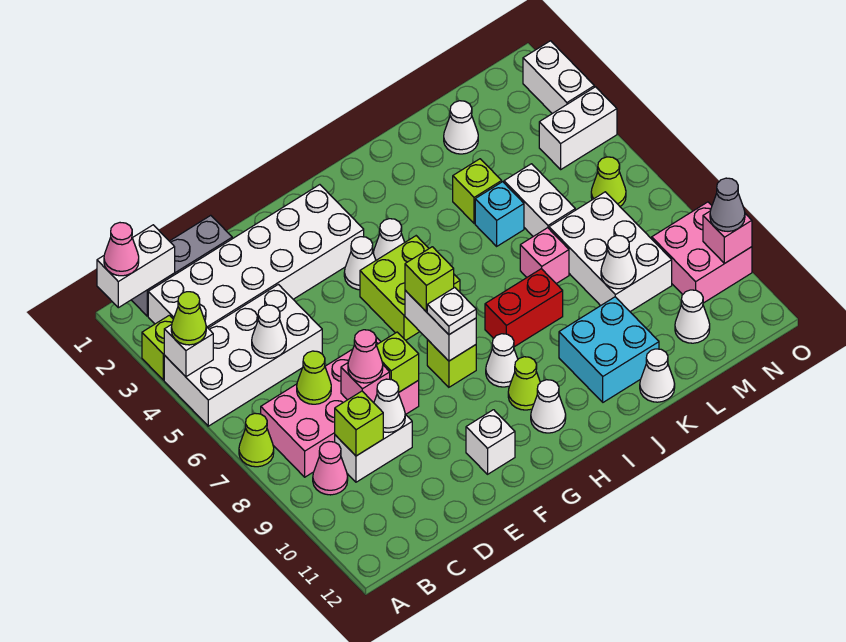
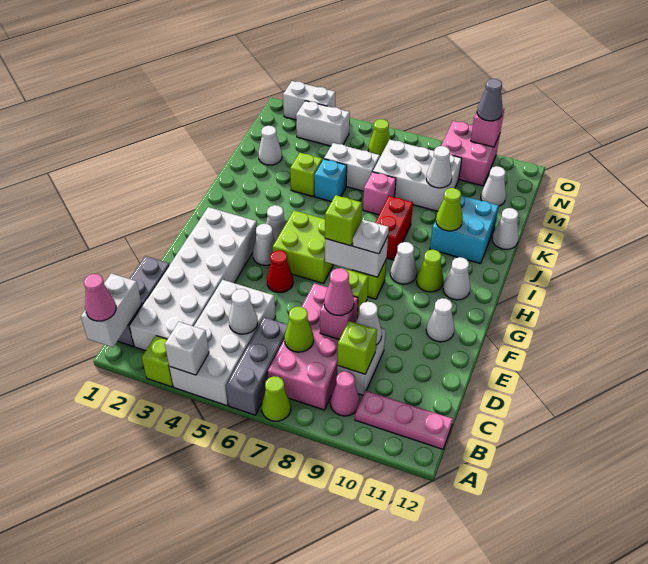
lime 1x1 cone [171,292,206,345] -> lime 1x1 cone moved to [436,188,463,231]
none -> grey 1x3 brick [226,317,288,415]
none -> pink 1x3 plate [355,391,453,449]
none -> red 1x1 cone [267,250,293,293]
white 1x1 brick [466,410,515,474] -> white 1x1 cone [426,298,454,342]
white 1x2 brick [539,87,617,169] -> white 1x2 brick turned to [296,101,350,146]

